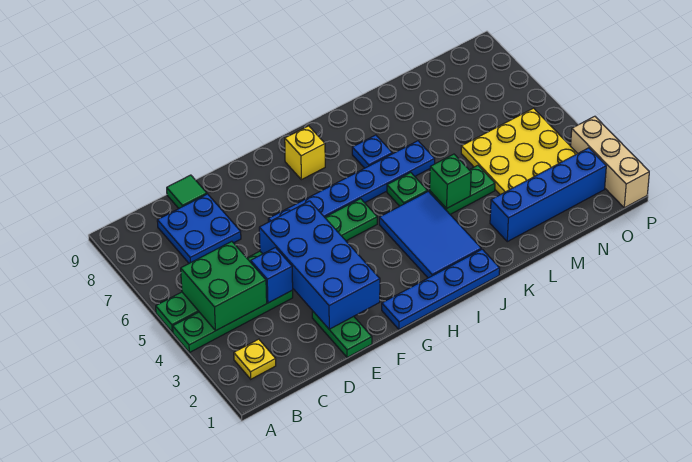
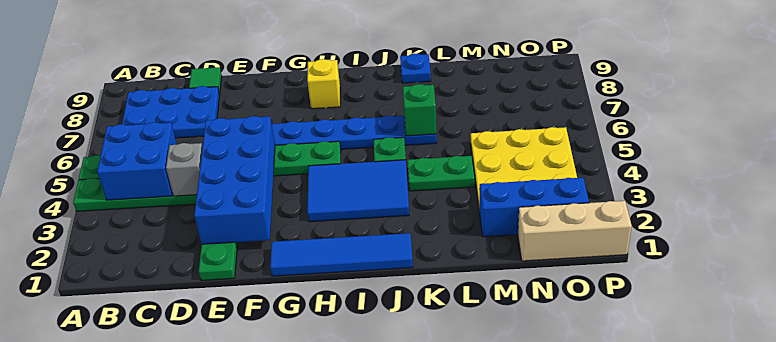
yellow 1x1 plate [234,339,276,379] -> none
green 2x2 brick [181,241,267,331] -> blue 2x2 brick [97,122,177,200]
blue 2x2 plate [157,194,241,263] -> blue 2x3 plate [122,86,220,138]
blue 1x1 brick [251,248,293,303] -> grey 1x1 brick [166,143,202,196]
blue 1x4 plate [382,249,500,329] -> blue 1x4 tile [270,233,413,276]
blue 2x3 tile [379,191,481,278] -> blue 2x3 tile turned to [307,160,409,222]
blue 1x1 plate [352,135,392,168] -> blue 1x1 plate moved to [400,53,431,83]
green 1x1 brick [430,154,471,208] -> green 1x1 brick moved to [403,84,436,136]
blue 1x4 brick [490,148,606,242] -> blue 1x3 brick [480,178,589,237]
tan 1x3 brick [571,116,649,208] -> tan 1x3 brick turned to [518,201,632,261]

